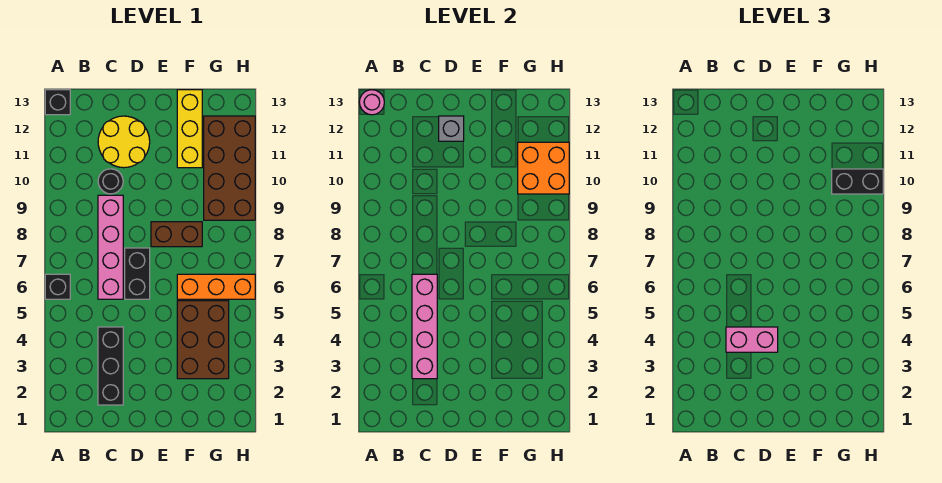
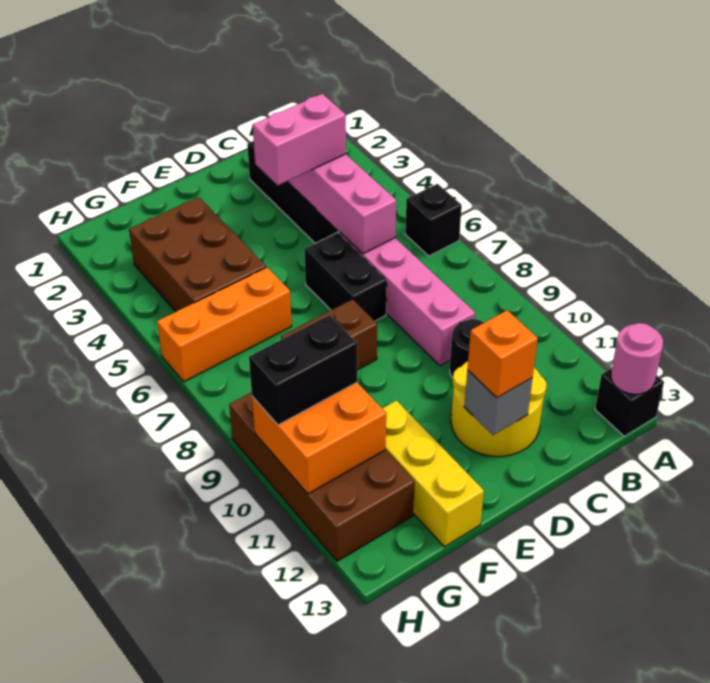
none -> orange 1x1 brick [467,310,538,398]

